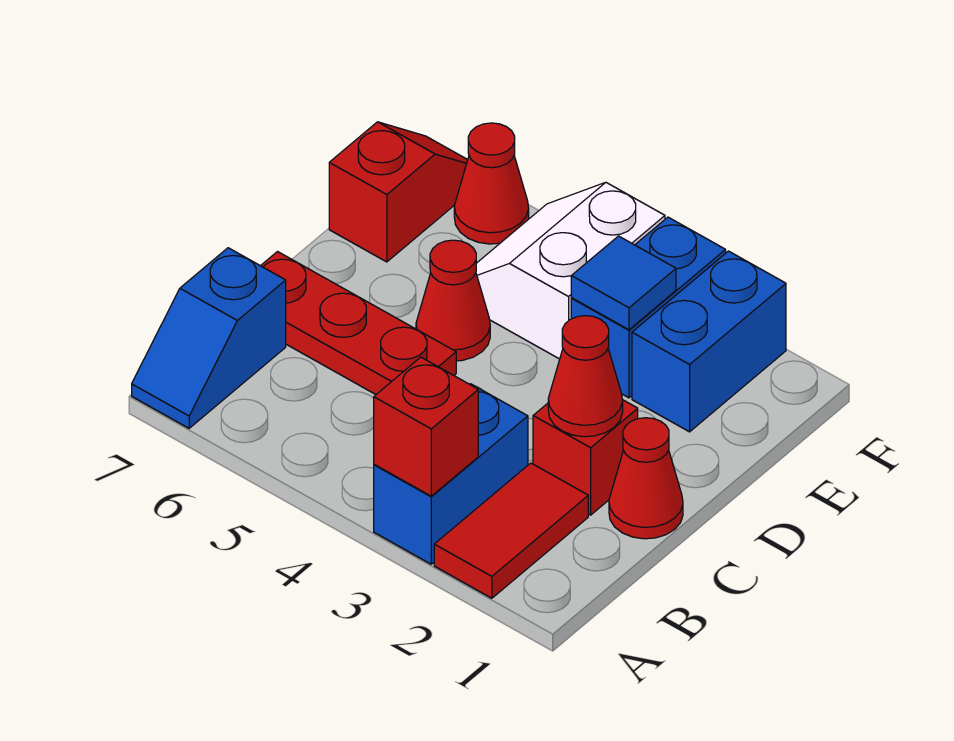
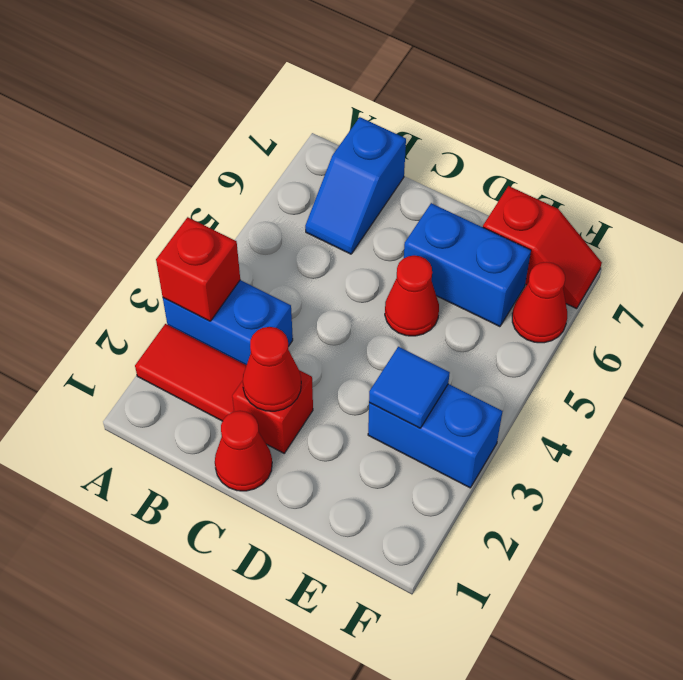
blue 1x2 slope [132,248,286,428] -> blue 1x2 slope turned to [305,117,406,254]
red 1x3 plate [261,252,456,394] -> none
blue 1x2 brick [632,251,786,432] -> blue 1x2 brick moved to [404,203,531,327]
white 2x2 slope [476,183,665,359] -> none

